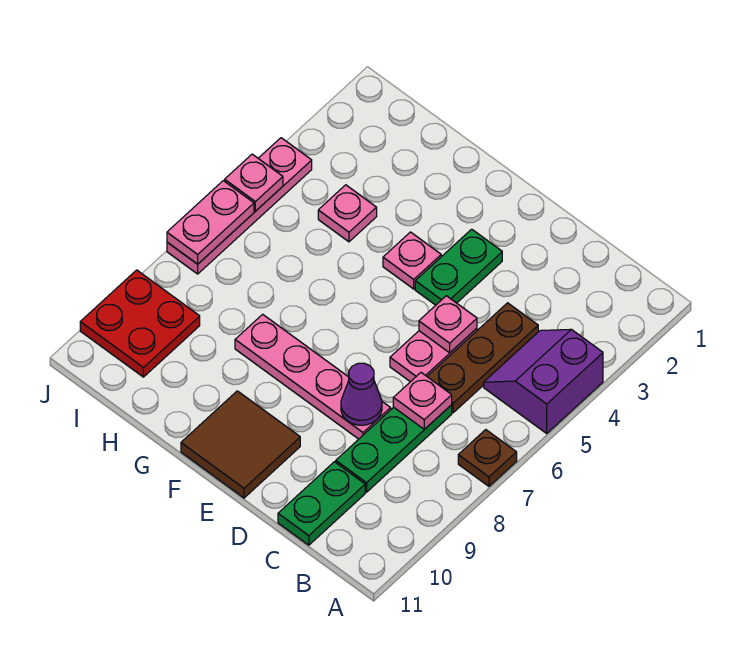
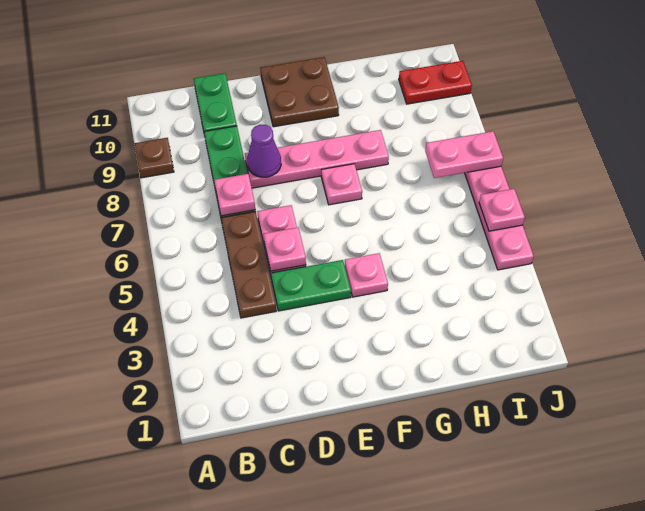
purple 2x2 slope [484,329,603,433] -> none
brown 1x1 plate [458,430,517,486] -> brown 1x1 plate moved to [134,138,174,178]
green 1x2 plate [415,229,502,305] -> green 1x2 plate turned to [271,260,351,311]
brown 2x2 tile [181,391,300,498] -> brown 2x2 plate [260,57,339,127]
pink 1x1 plate [318,185,377,242] -> pink 1x1 plate moved to [321,164,362,205]
red 2x2 plate [80,270,200,377] -> red 1x2 plate [399,61,472,104]
pink 1x2 plate [167,181,254,264] -> pink 1x2 plate turned to [425,131,503,178]

